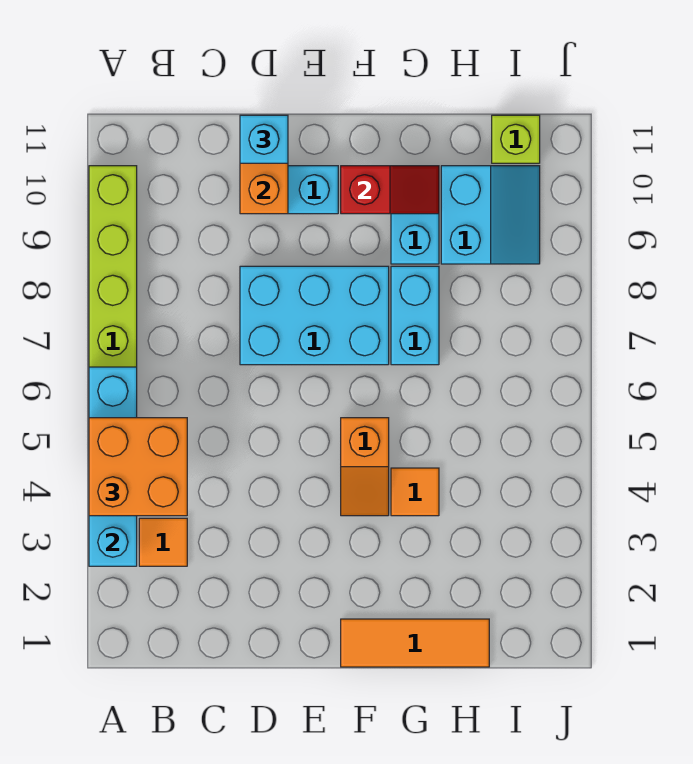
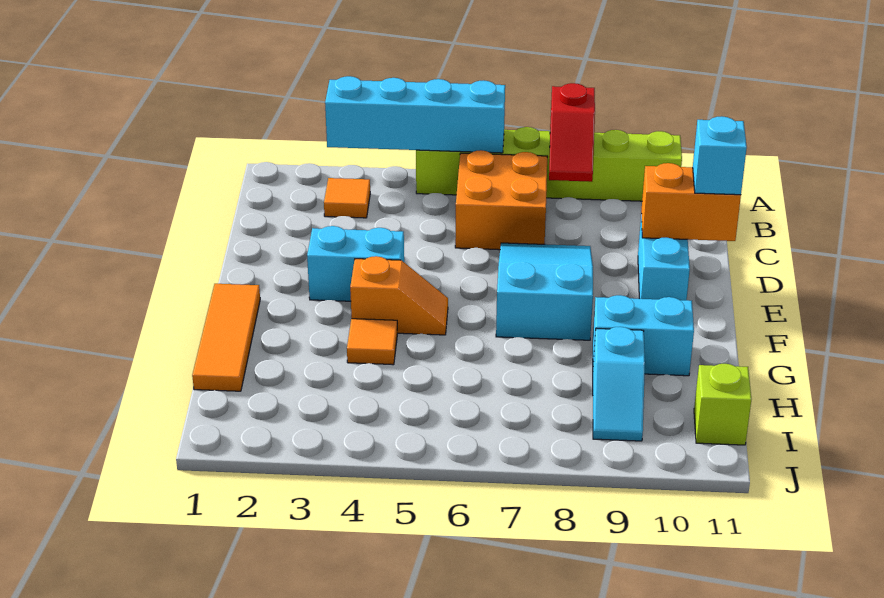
orange 2x2 brick [89,418,187,516] -> orange 2x2 brick moved to [455,150,547,250]
cyan 2x3 brick [240,266,389,365] -> cyan 2x3 slope [496,243,593,340]
orange 1x2 slope [341,418,389,516] -> orange 1x2 slope turned to [350,256,448,335]
red 1x2 slope [341,166,439,214] -> red 1x2 slope moved to [549,83,595,182]
cyan 1x2 brick [391,266,439,365] -> cyan 1x2 brick moved to [307,226,404,301]
cyan 2x2 slope [441,166,540,264] -> cyan 1x2 slope [593,327,645,441]

